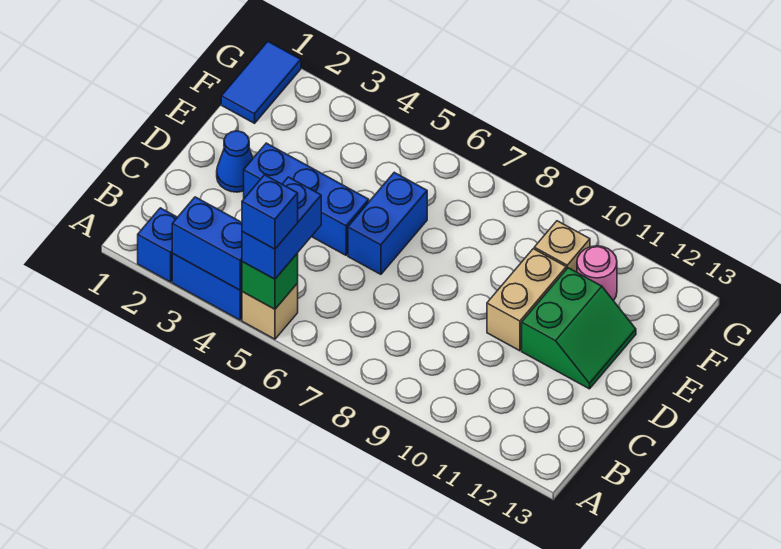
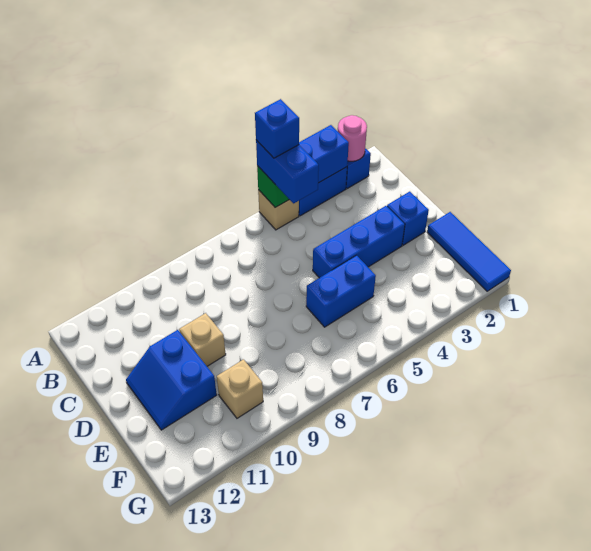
blue 1x1 cone [217,131,253,192] -> blue 1x1 brick [387,192,429,245]
blue 1x2 brick [348,172,427,274] -> blue 1x2 brick turned to [306,255,376,327]
tan 1x2 brick [487,249,566,351] -> tan 1x1 brick [179,313,226,366]
green 2x2 slope [522,268,636,389] -> blue 2x2 slope [126,330,217,430]
blue 1x2 tile [221,42,301,123] -> blue 1x3 tile [427,212,511,291]
pink 1x1 round brick [577,246,617,301] -> pink 1x1 round brick moved to [338,115,367,161]

